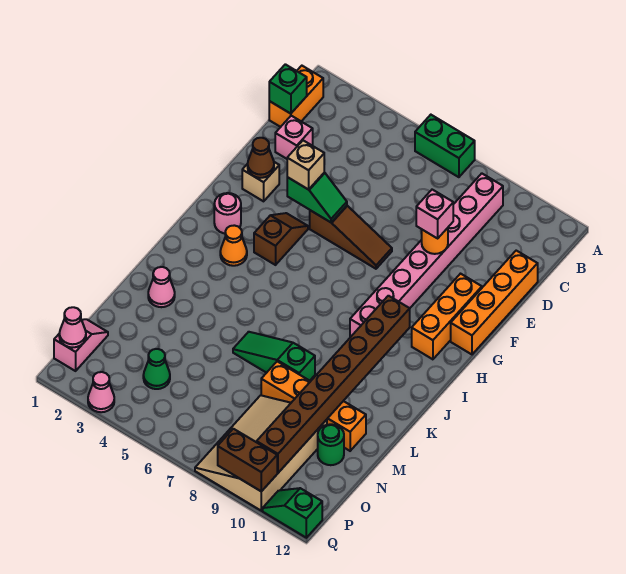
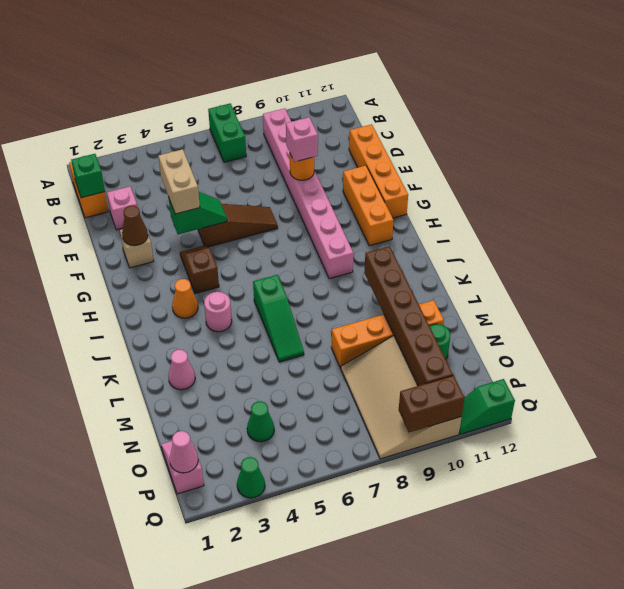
green 1x2 brick [415,115,475,177] -> green 1x2 brick turned to [208,103,246,162]
tan 1x1 brick [287,140,324,190] -> tan 1x2 brick [158,149,200,214]
pink 1x1 round brick [214,193,241,234] -> pink 1x1 round brick moved to [204,292,232,332]
brown 1x8 brick [257,296,410,473] -> brown 1x6 brick [364,246,453,386]
green 1x3 slope [233,332,315,381] -> green 1x3 slope turned to [253,275,304,362]
pink 1x1 cone [88,372,114,412] -> green 1x1 cone [237,457,265,498]

